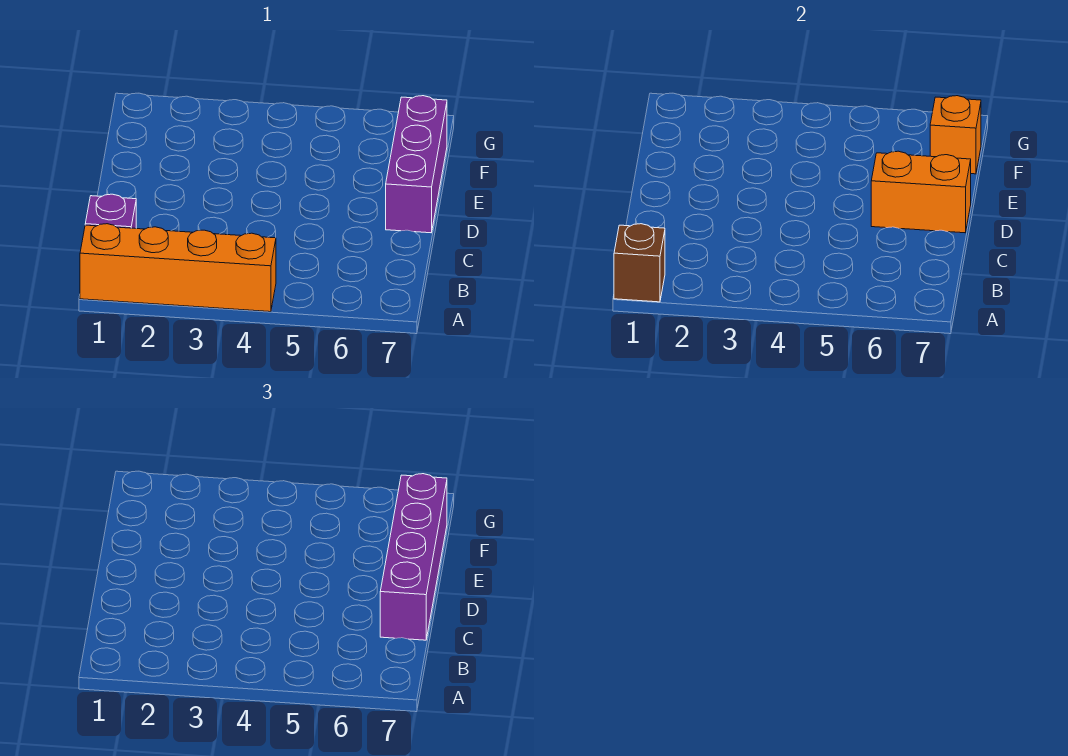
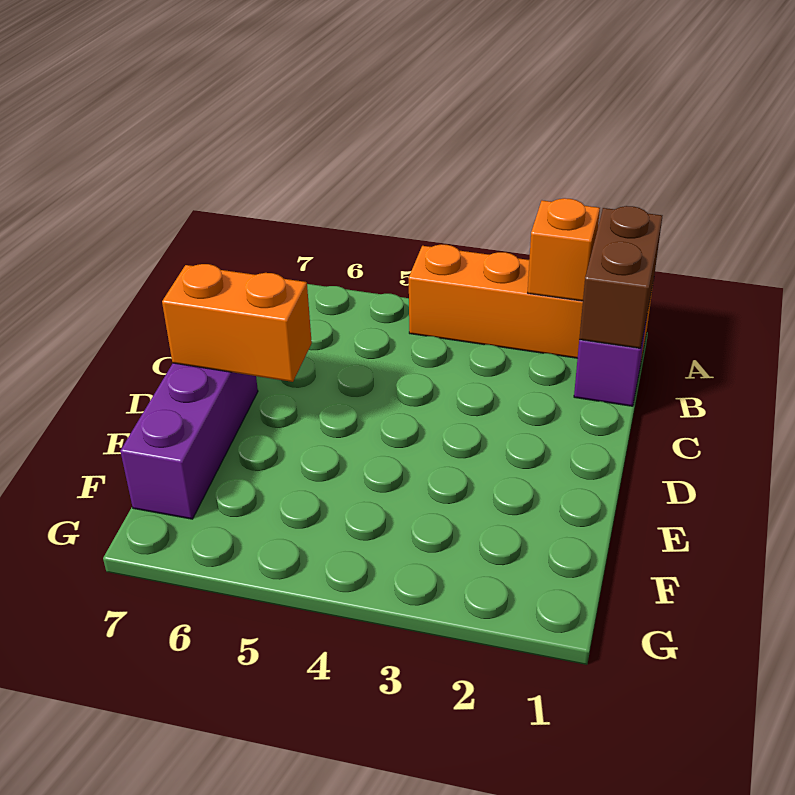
brown 1x1 brick [614,224,665,302] -> brown 1x2 brick [579,206,662,348]
purple 1x4 brick [380,474,447,640] -> none
orange 1x1 brick [930,96,981,174] -> orange 1x1 brick moved to [528,198,600,301]

